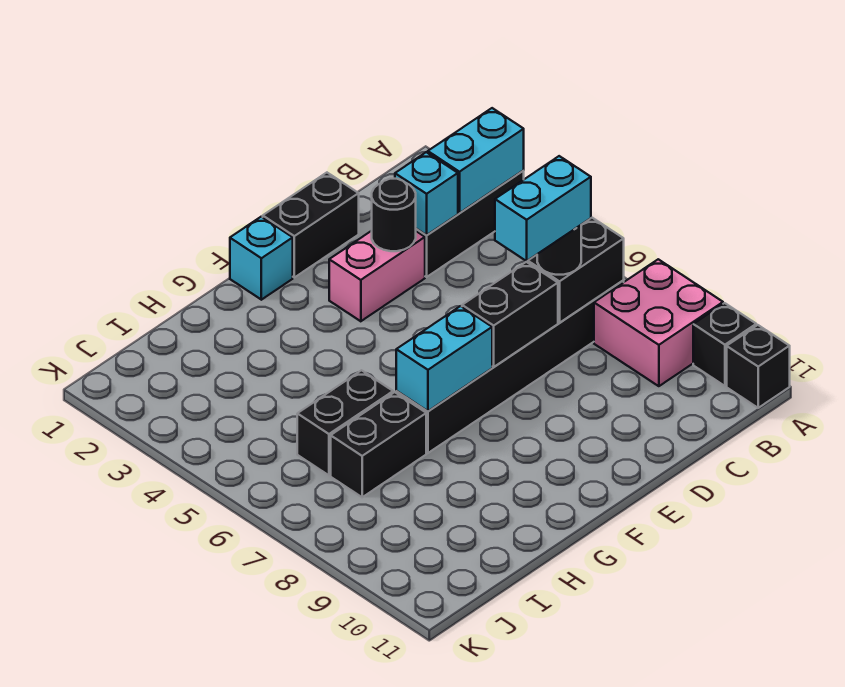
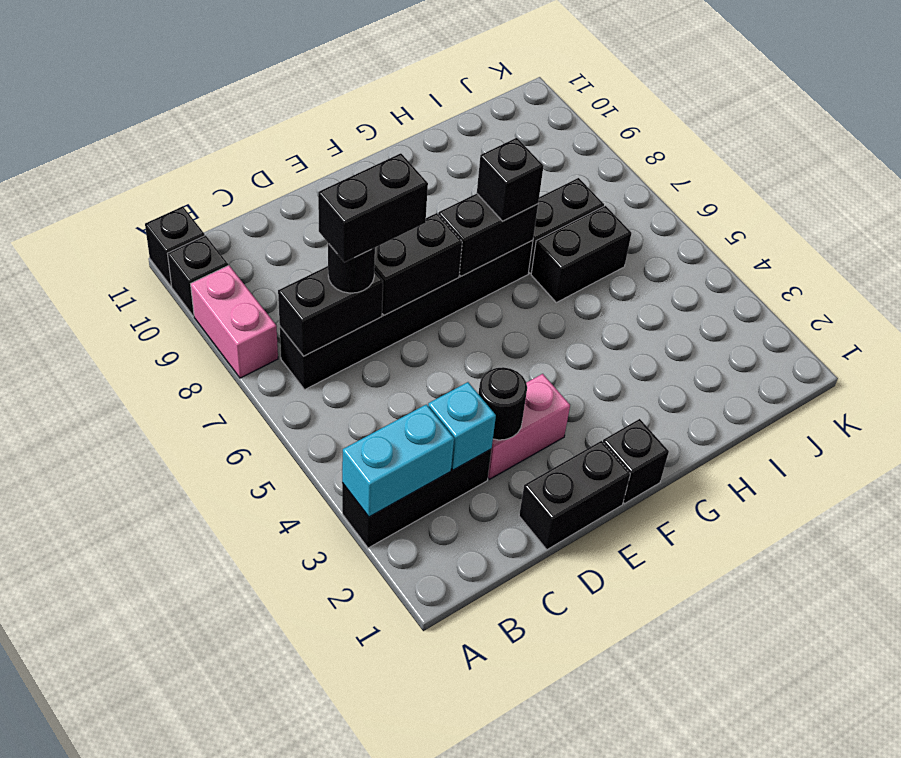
pink 2x2 brick [594,259,723,386] -> pink 1x2 brick [191,265,278,378]
cyan 1x2 brick [495,156,591,261] -> black 1x2 brick [318,153,428,262]
cyan 1x1 brick [230,217,293,300] -> black 1x1 brick [603,419,669,504]
cyan 1x2 brick [396,306,492,411] -> black 1x2 brick [438,194,538,276]
none -> black 1x1 brick [477,138,543,221]

